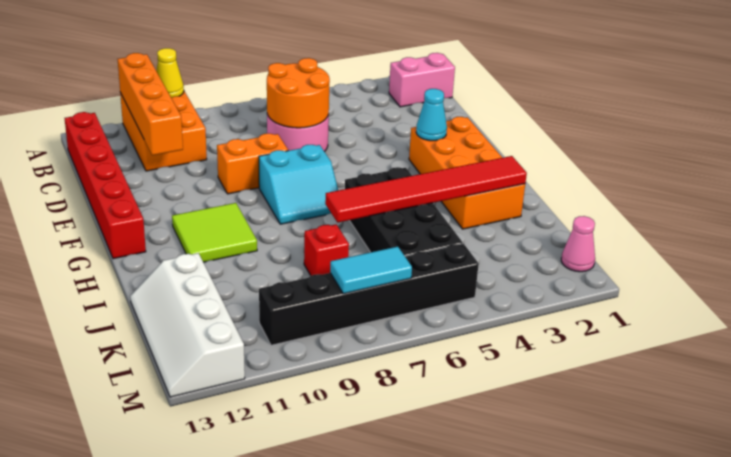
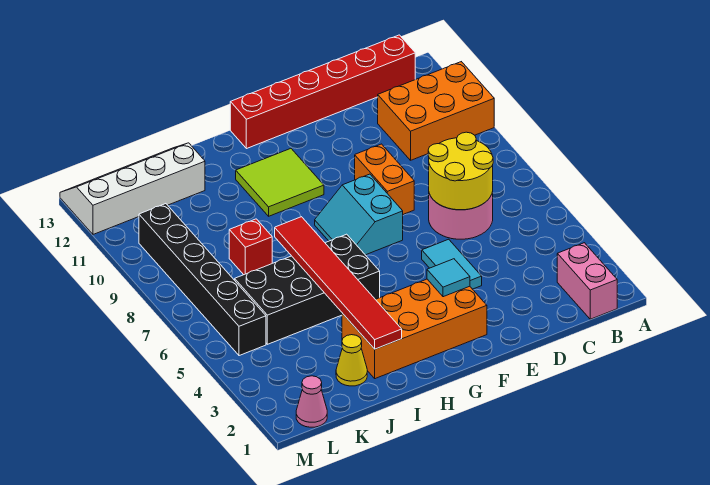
yellow 1x1 cone [156,48,184,97] -> yellow 1x1 cone moved to [336,335,367,386]
orange 1x4 brick [118,53,183,155] -> none
orange 2x2 round brick [267,58,330,128] -> yellow 2x2 round brick [428,132,493,210]
cyan 1x1 cone [416,89,447,141] -> cyan 1x1 tile [427,259,470,297]
cyan 1x2 tile [330,247,412,294] -> cyan 1x2 tile moved to [422,239,482,289]

